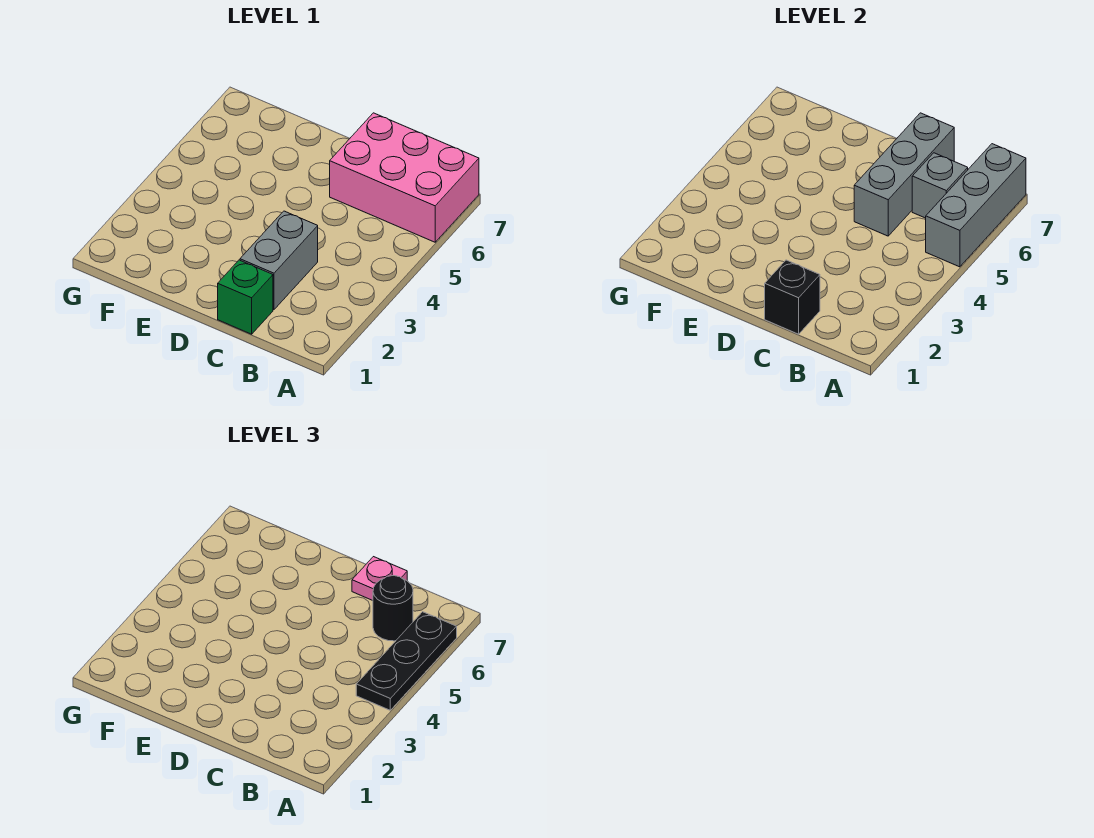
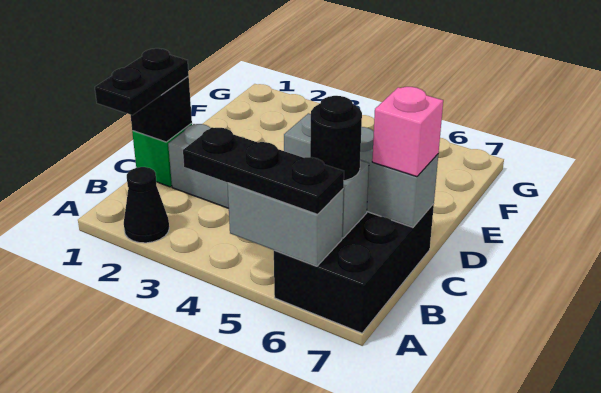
none -> black 1x1 cone [124,167,169,243]
grey 1x3 brick [926,144,1026,267] -> grey 1x2 brick [227,183,344,266]
pink 2x3 brick [330,113,479,242] -> black 2x3 brick [274,204,434,333]
none -> black 1x2 plate [95,48,189,115]
pink 1x1 plate [352,557,407,600] -> pink 1x1 brick [372,87,443,177]

